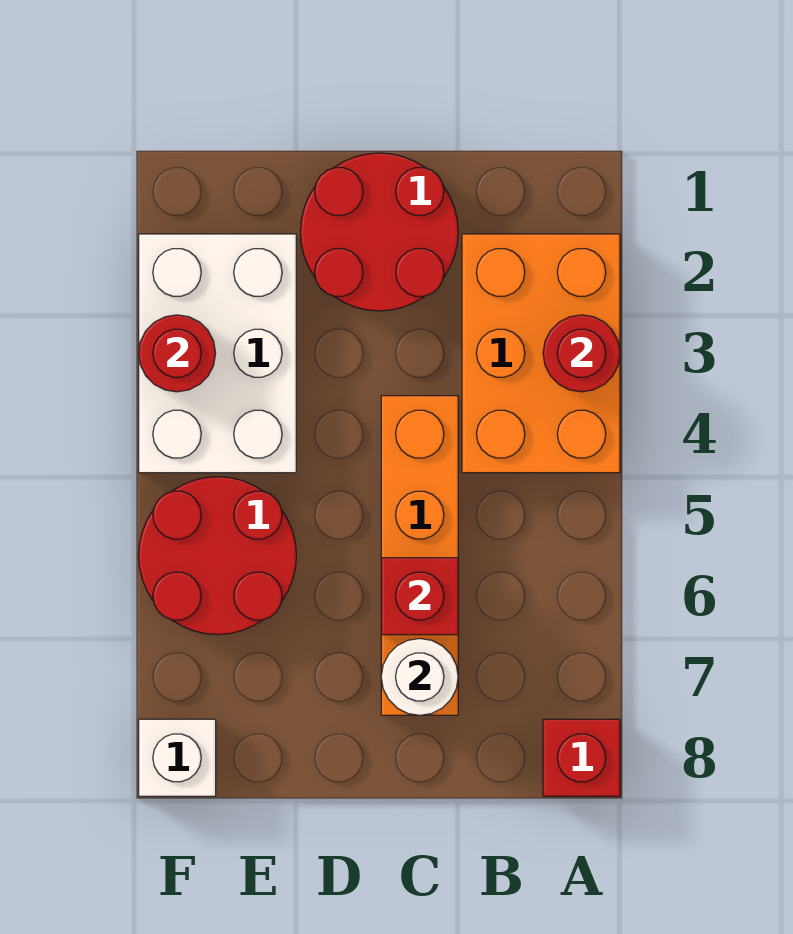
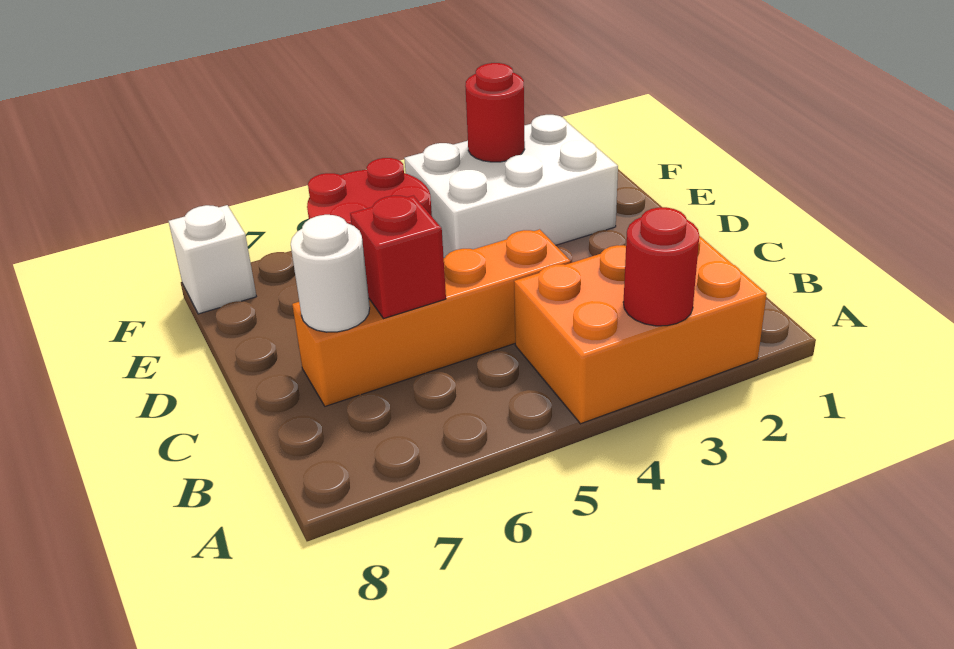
red 1x1 brick [543,719,620,796] -> none
red 2x2 round brick [300,153,458,311] -> none

